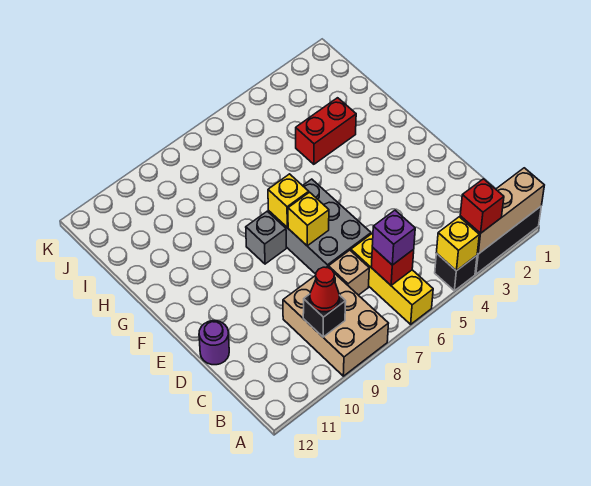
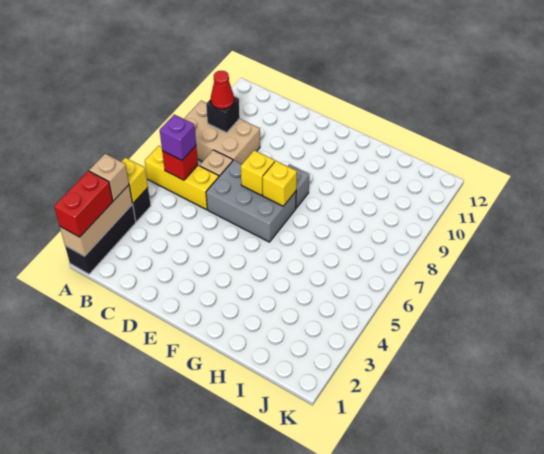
red 1x1 brick [460,179,504,233] -> tan 1x1 brick [89,154,129,201]
purple 1x1 round brick [199,321,229,365] -> none
red 1x2 brick [296,98,356,164] -> red 1x2 brick moved to [54,171,113,237]

